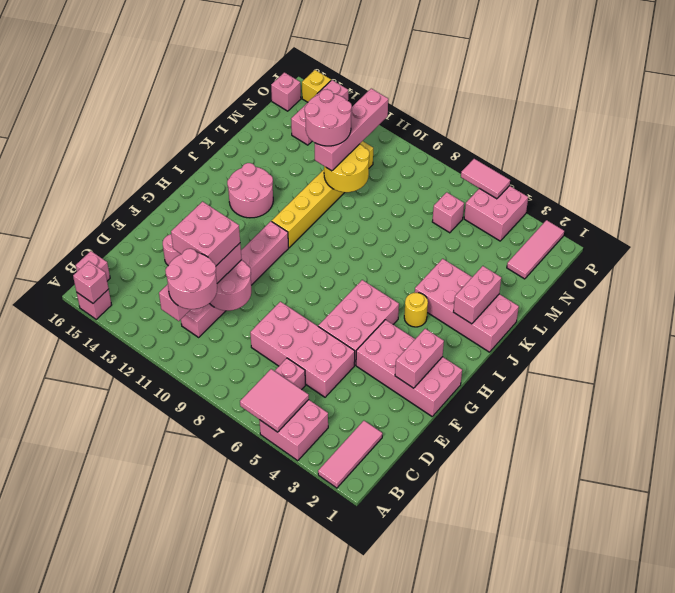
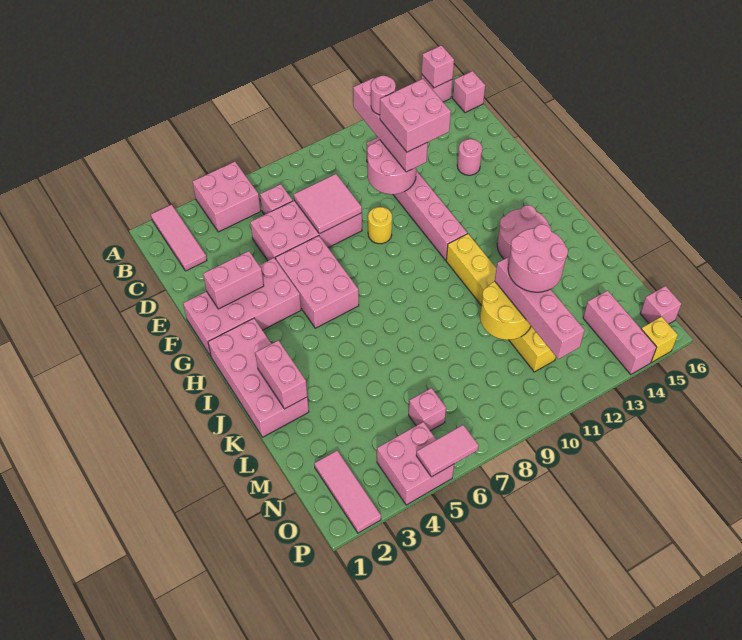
pink 2x2 tile [240,369,309,432] -> pink 2x2 tile moved to [294,174,362,234]
pink 2x2 round brick [165,249,217,309] -> pink 1x1 round brick [371,76,396,115]
pink 1x2 brick [395,329,444,388] -> pink 1x2 brick turned to [203,251,264,309]
yellow 1x1 round brick [404,293,428,327] -> yellow 1x1 round brick moved to [368,207,392,244]
pink 2x4 brick [415,259,519,352] -> pink 2x4 brick turned to [208,318,309,437]

